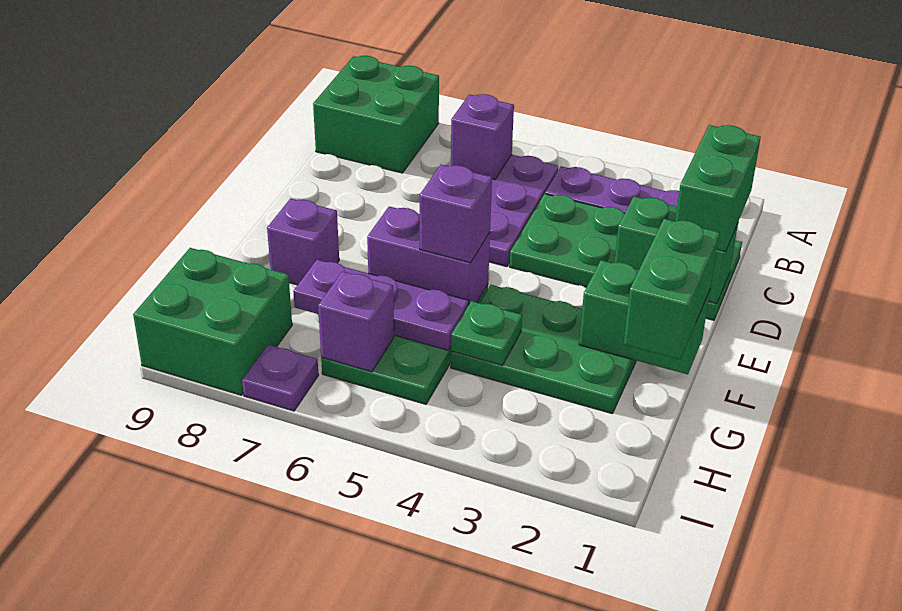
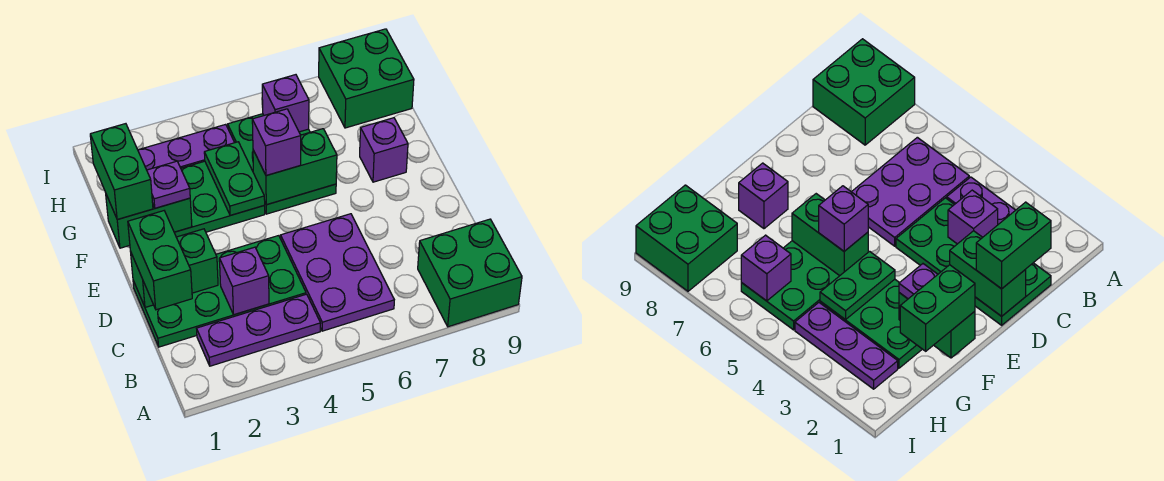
purple 1x1 brick [451,94,514,179] -> purple 1x1 brick moved to [219,247,269,315]
purple 1x2 brick [367,206,490,304] -> green 1x2 brick [253,129,337,205]
green 1x1 plate [451,301,522,365] -> green 1x2 plate [204,142,265,215]
purple 1x3 plate [293,260,469,350] -> purple 1x3 plate moved to [138,124,235,170]
purple 1x1 plate [242,345,318,411] -> purple 1x1 plate moved to [147,161,190,208]

